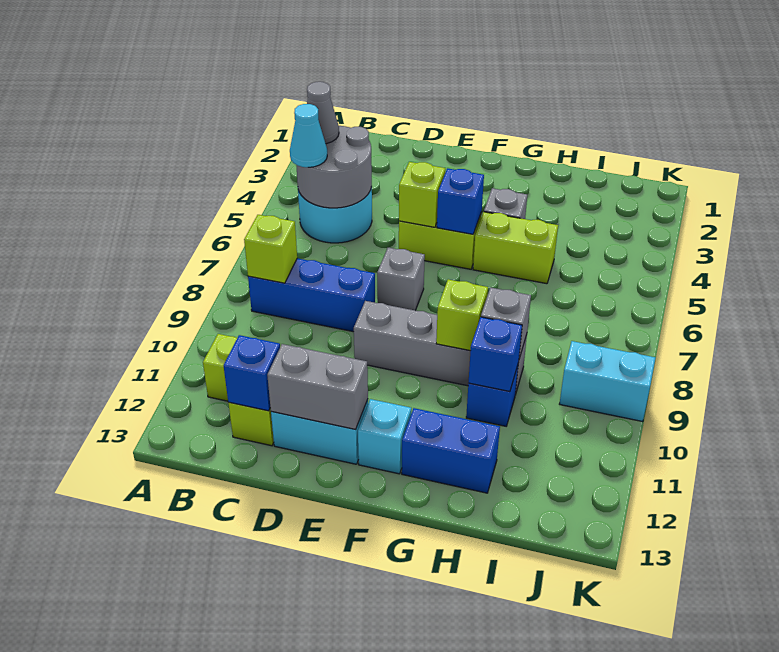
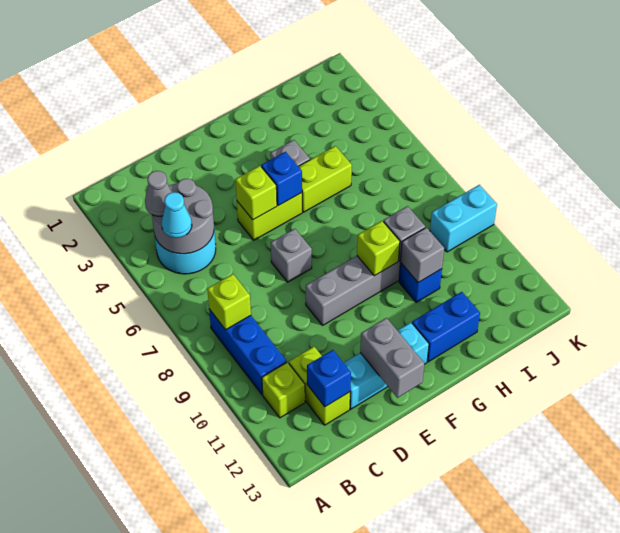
blue 1x3 brick [248,258,375,332] -> blue 1x3 brick turned to [209,309,287,394]
grey 1x2 brick [267,344,368,430] -> grey 1x2 brick turned to [360,318,424,398]
blue 1x1 brick [469,317,522,391] -> grey 1x1 brick [400,227,444,283]

